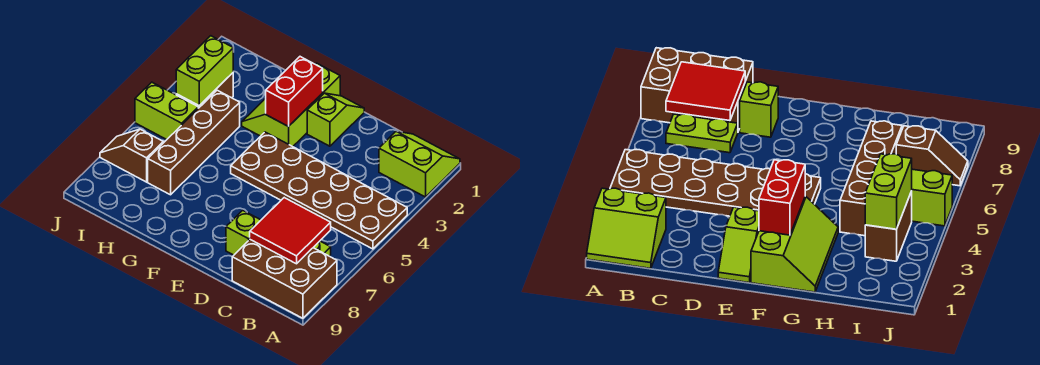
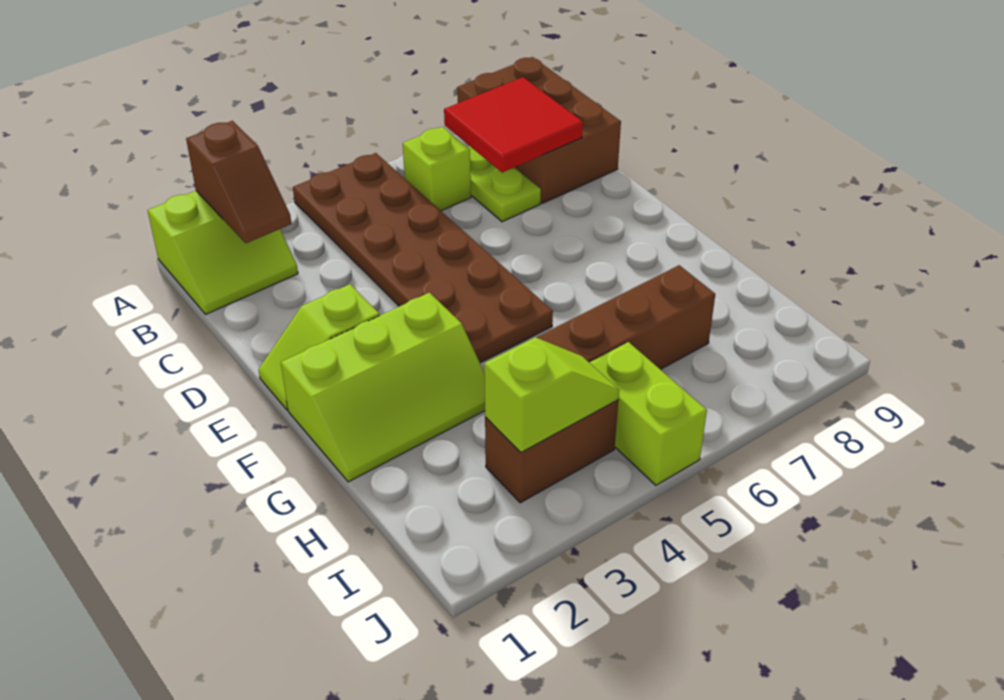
lime 2x2 slope [379,131,460,197] -> lime 2x2 slope turned to [148,191,298,314]
lime 1x1 brick [226,210,261,255] -> lime 1x1 brick moved to [403,127,471,211]
red 1x2 brick [266,57,323,127] -> none
lime 1x2 brick [176,36,233,106] -> lime 1x2 slope [484,337,619,452]
brown 1x2 slope [100,129,163,182] -> brown 1x2 slope moved to [186,121,291,243]

